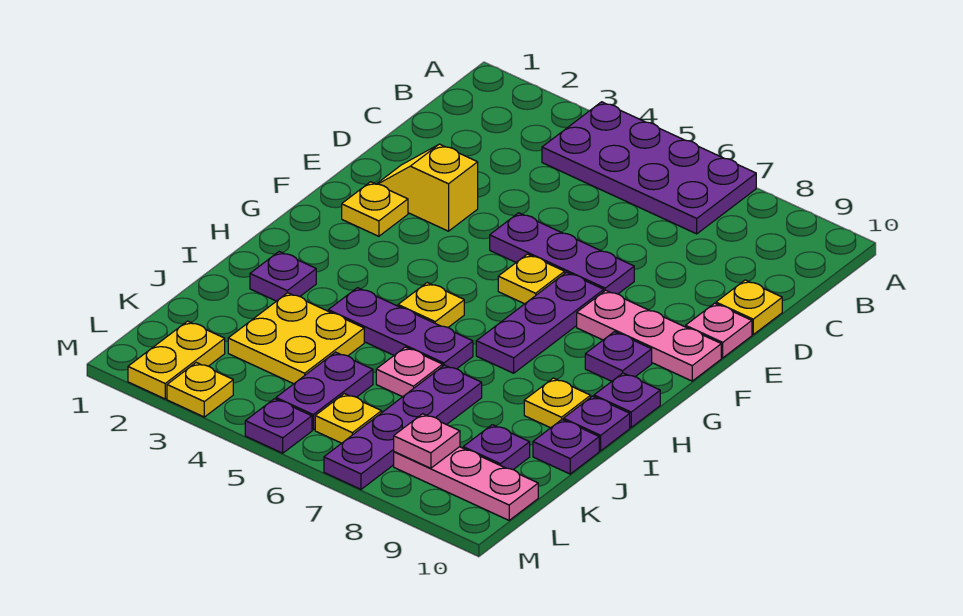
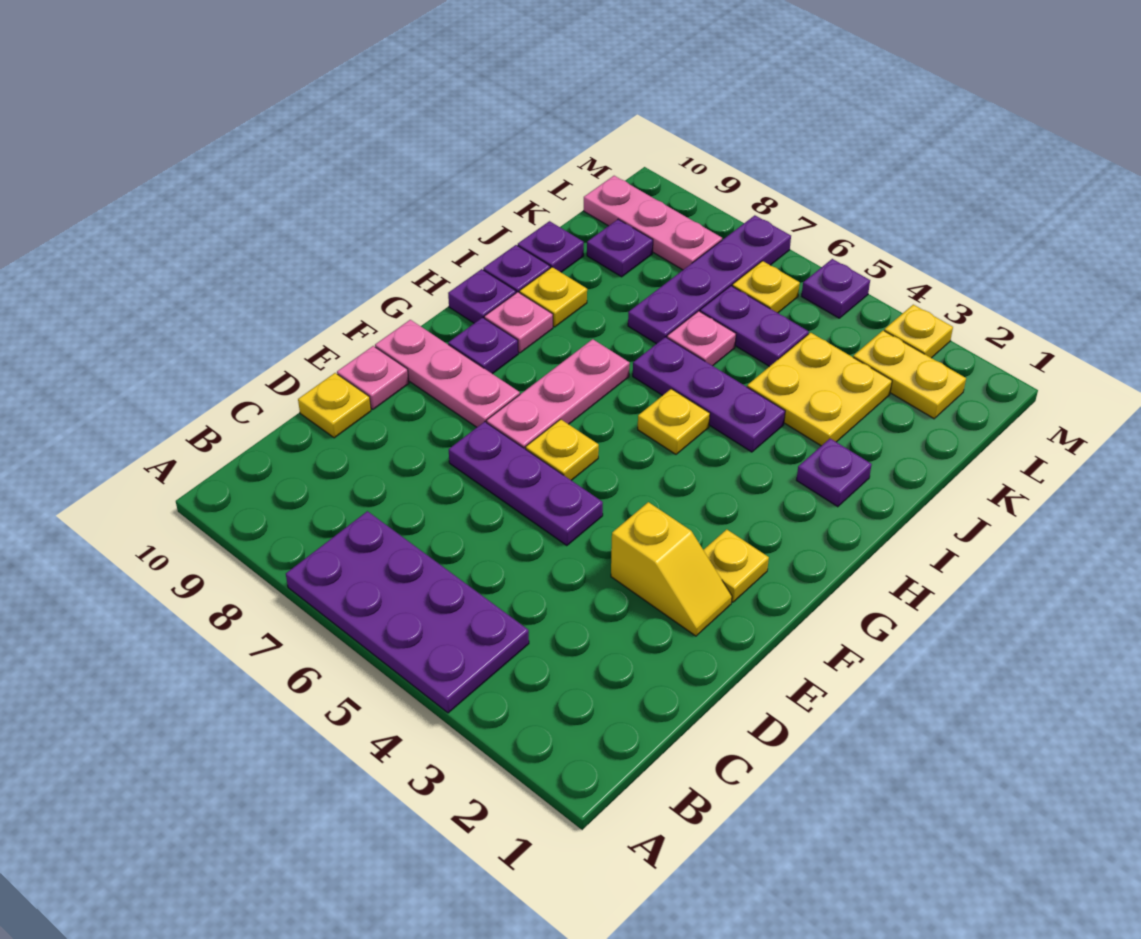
purple 1x3 plate [476,272,604,373] -> pink 1x3 plate [486,339,630,449]
purple 1x2 plate [276,352,373,430] -> purple 1x2 plate turned to [700,286,809,367]
yellow 1x2 plate [128,321,225,399] -> yellow 1x2 plate turned to [853,331,966,419]
pink 1x1 plate [394,414,460,468] -> pink 1x1 plate moved to [484,292,553,353]

